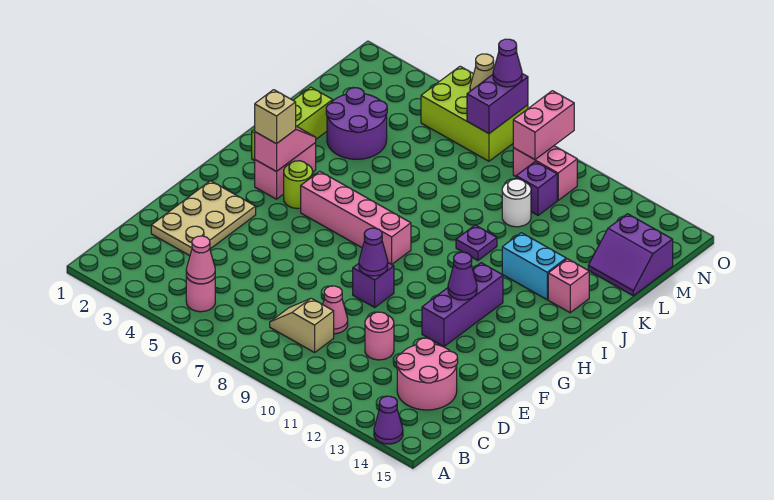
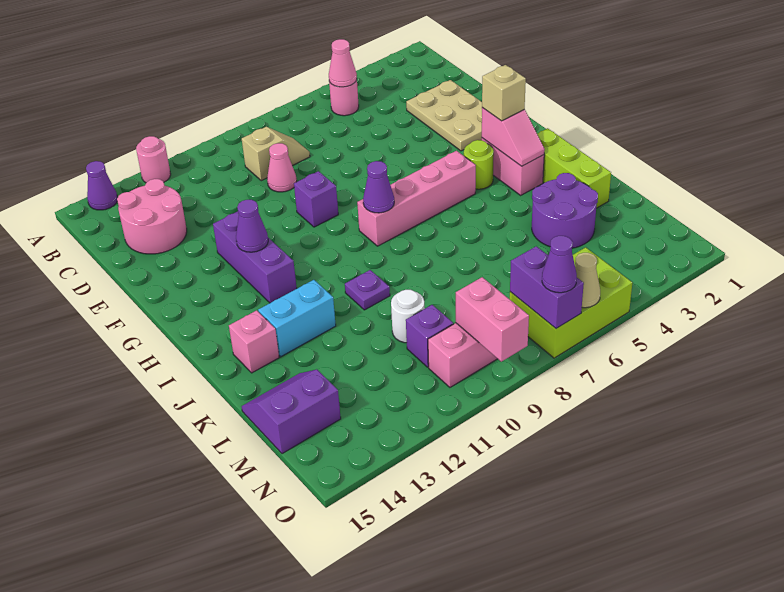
pink 1x1 round brick [365,312,394,360] -> pink 1x1 round brick moved to [136,136,171,183]
purple 1x1 cone [359,228,388,276] -> purple 1x1 cone moved to [363,161,394,213]

